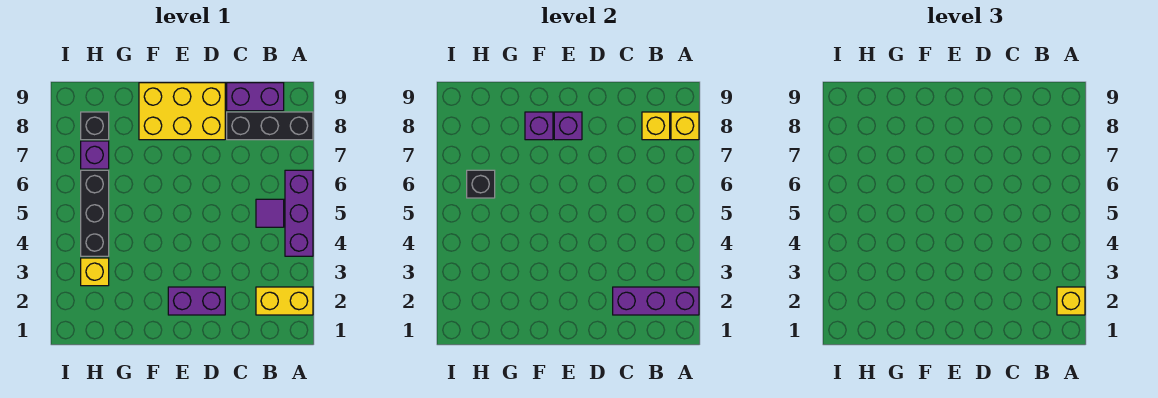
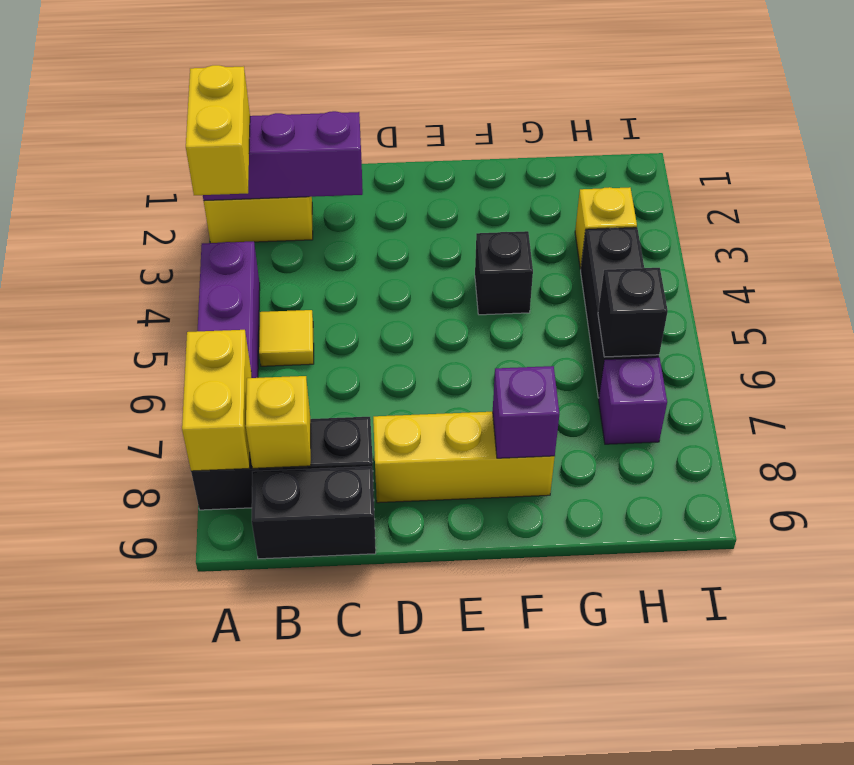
yellow 1x1 brick [1057,287,1085,315] -> yellow 1x2 brick [186,65,250,195]
yellow 1x1 brick [671,112,699,140] -> yellow 1x2 brick [182,330,251,471]
purple 1x1 tile [256,199,284,227] -> yellow 1x1 tile [259,310,314,366]
purple 1x2 brick [227,83,284,111] -> black 1x2 brick [252,466,376,559]
purple 1x2 brick [168,287,225,315] -> none
yellow 2x3 brick [139,83,225,140] -> yellow 1x3 brick [373,412,555,503]
purple 1x1 brick [554,112,582,140] -> none
black 1x1 brick [81,112,109,140] -> black 1x1 brick moved to [475,231,533,315]

